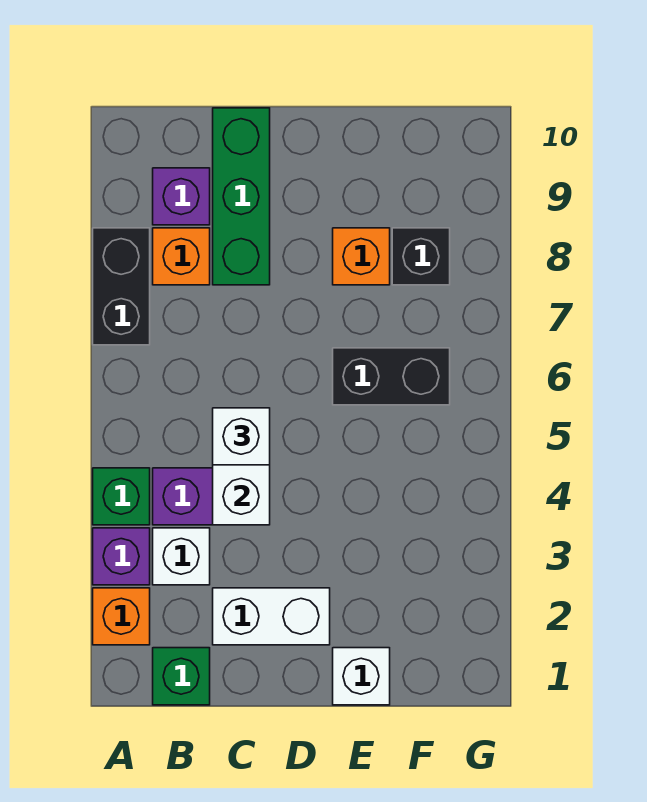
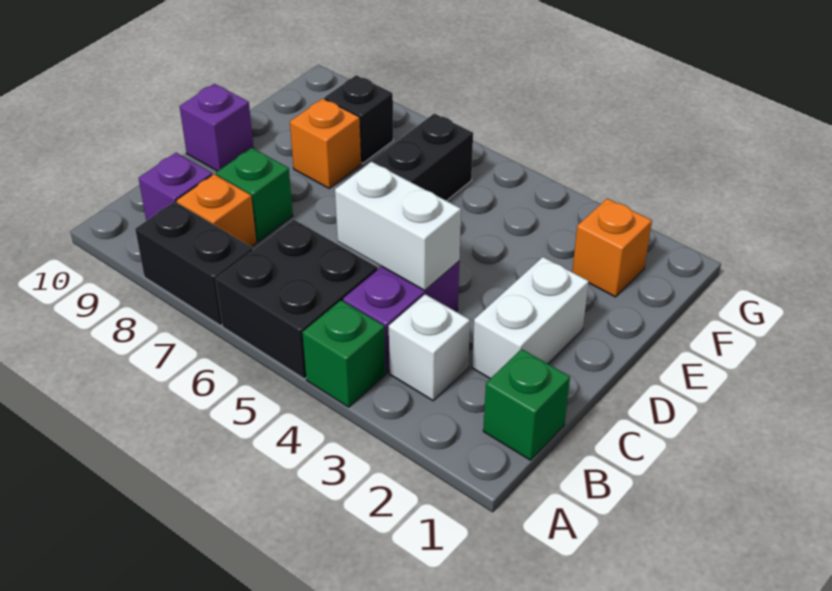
orange 1x1 brick [93,588,150,645] -> orange 1x1 brick moved to [572,198,652,297]
purple 1x1 brick [93,528,150,585] -> purple 1x1 brick moved to [180,84,254,171]
none -> black 2x2 brick [216,220,378,379]
white 1x1 brick [213,408,270,465] -> none
green 1x3 brick [213,108,270,285] -> green 1x1 brick [216,148,293,242]
white 1x1 brick [333,648,390,705] -> none

